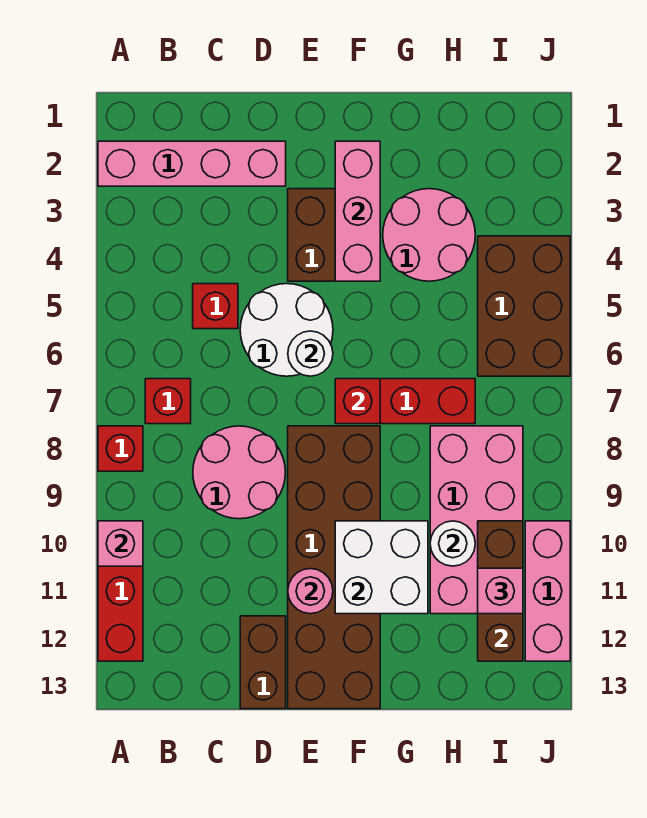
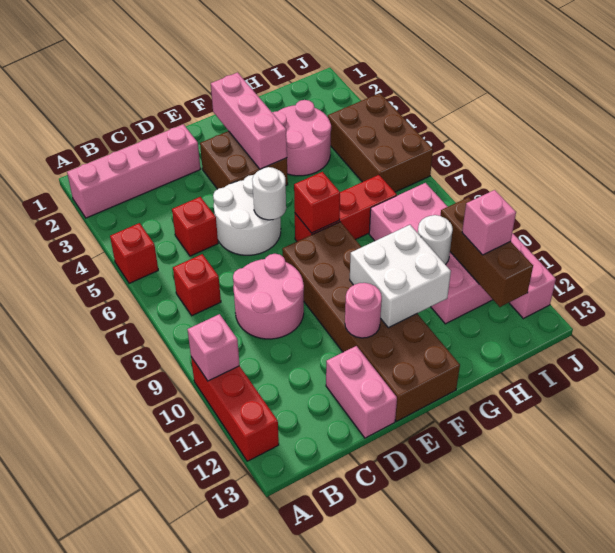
red 1x1 brick [98,426,143,471] -> red 1x1 brick moved to [110,223,158,283]
brown 1x2 brick [240,616,286,709] -> pink 1x2 brick [326,346,397,438]

